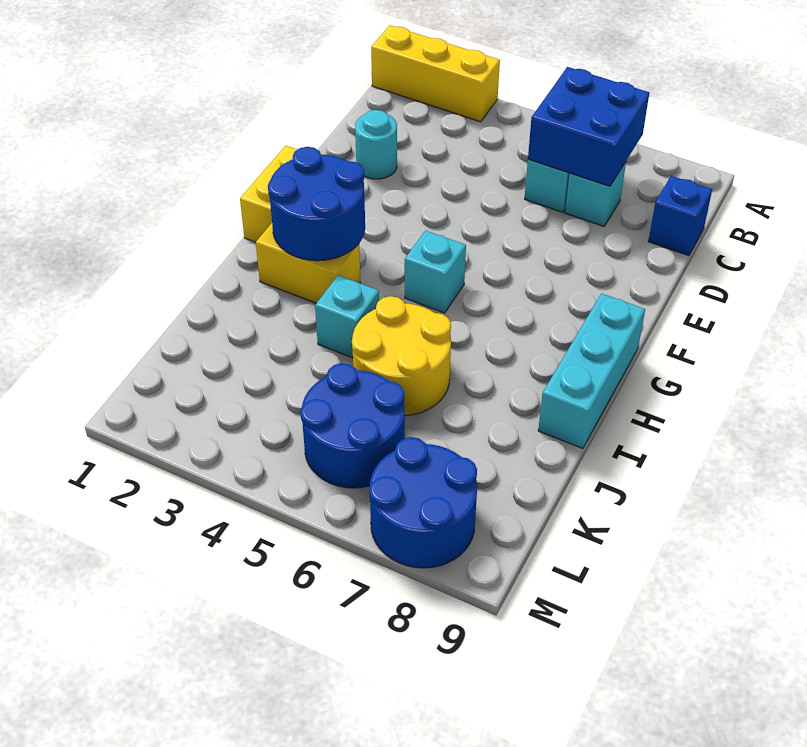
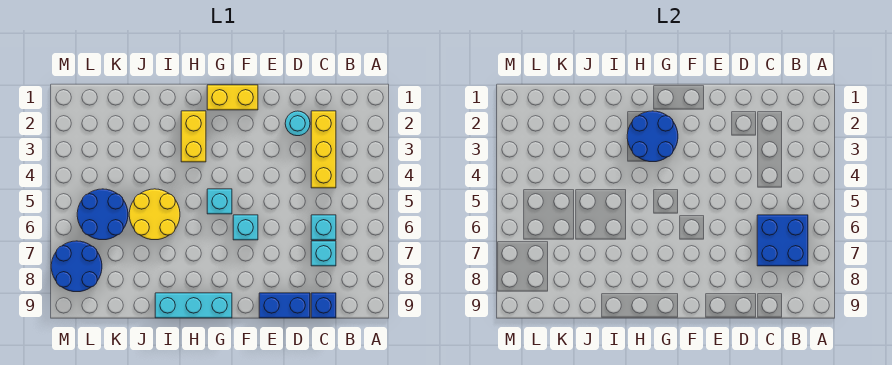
yellow 1x3 brick [371,25,500,122] -> yellow 1x3 brick moved to [311,111,336,188]
none -> blue 1x2 brick [259,293,310,318]
cyan 1x1 brick [315,275,379,358] -> cyan 1x1 brick moved to [233,215,258,240]

